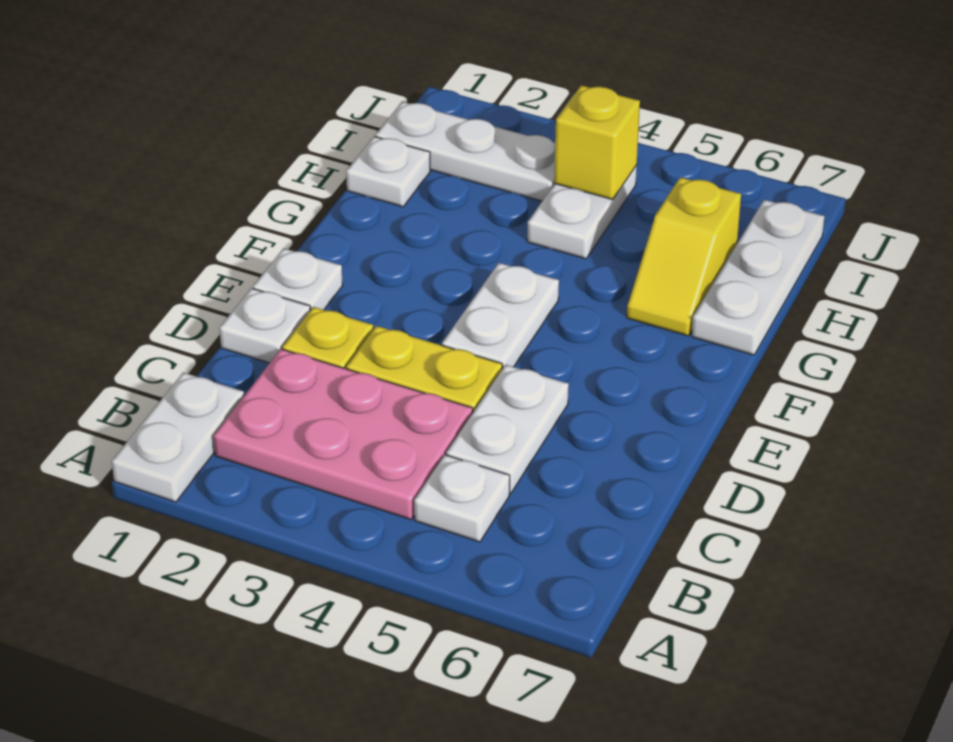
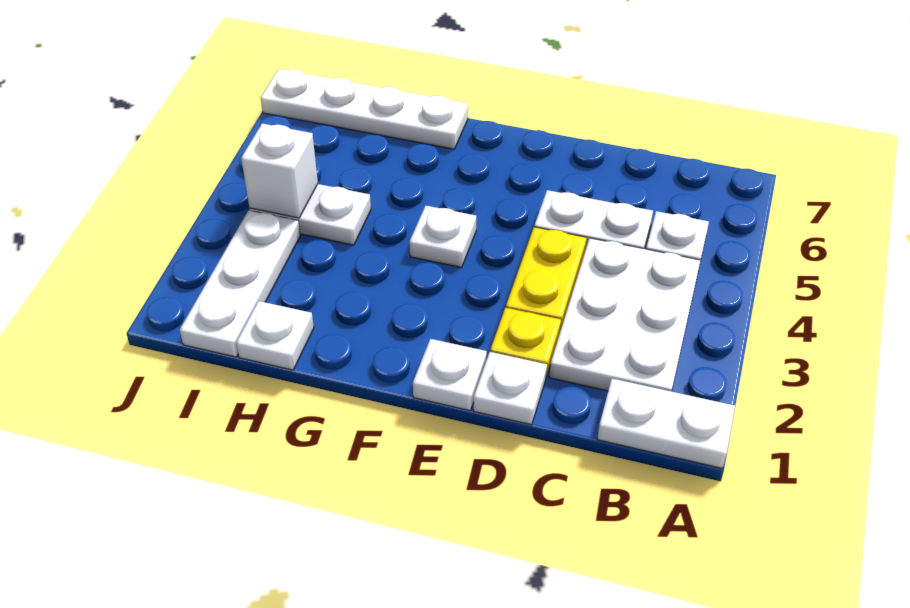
pink 2x3 plate [214,349,473,520] -> white 2x3 plate [549,238,701,391]
white 1x2 plate [442,263,559,369] -> white 1x1 plate [409,205,476,268]
yellow 1x2 slope [627,177,741,336] -> none
white 1x3 plate [692,200,824,355] -> white 1x4 plate [261,69,468,149]
yellow 1x1 brick [554,85,640,200] -> white 1x1 brick [241,124,318,218]

